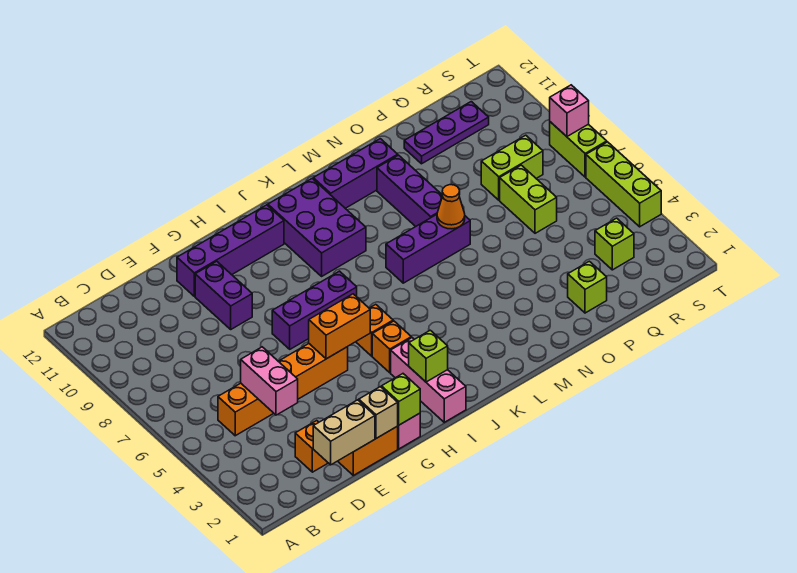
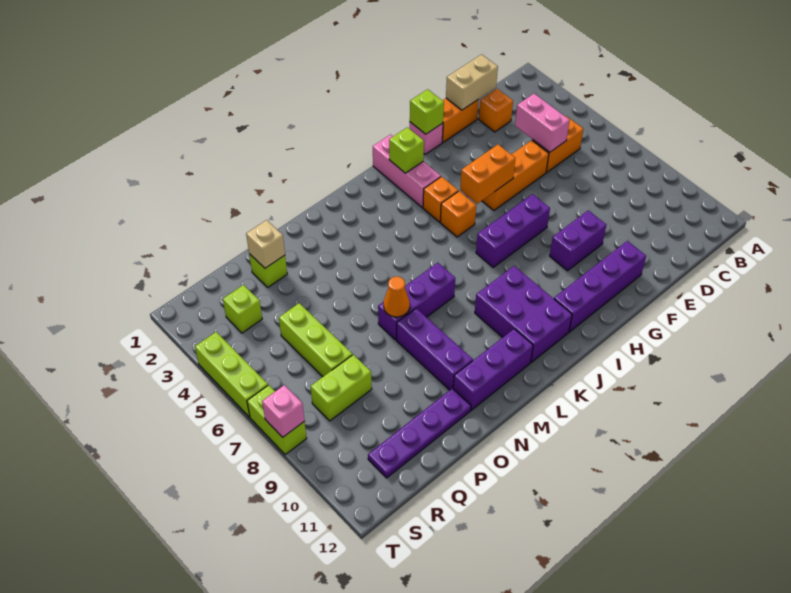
tan 1x1 brick [359,387,398,438] -> tan 1x1 brick moved to [246,220,285,268]
purple 1x2 brick [195,261,252,329] -> purple 1x2 brick turned to [550,211,606,271]
purple 1x3 plate [404,102,489,164] -> purple 1x4 plate [368,388,471,478]
lime 1x2 brick [500,165,557,233] -> lime 1x3 brick [279,303,352,376]

